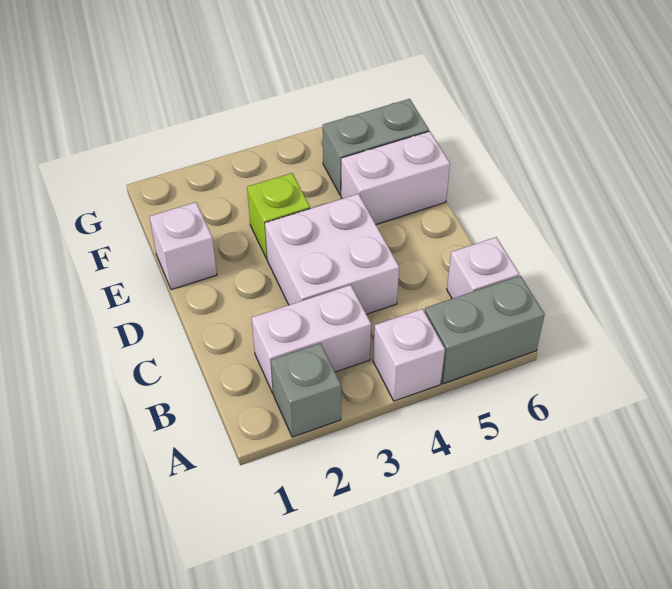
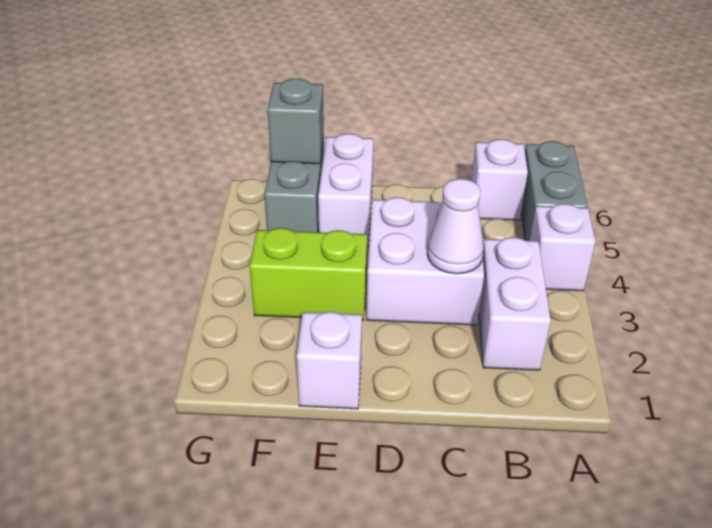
grey 1x1 brick [271,343,341,437] -> grey 1x1 brick moved to [268,79,324,164]
none -> white 1x1 cone [427,179,484,274]
lime 1x1 brick [247,173,310,259] -> lime 1x2 brick [250,228,367,320]

